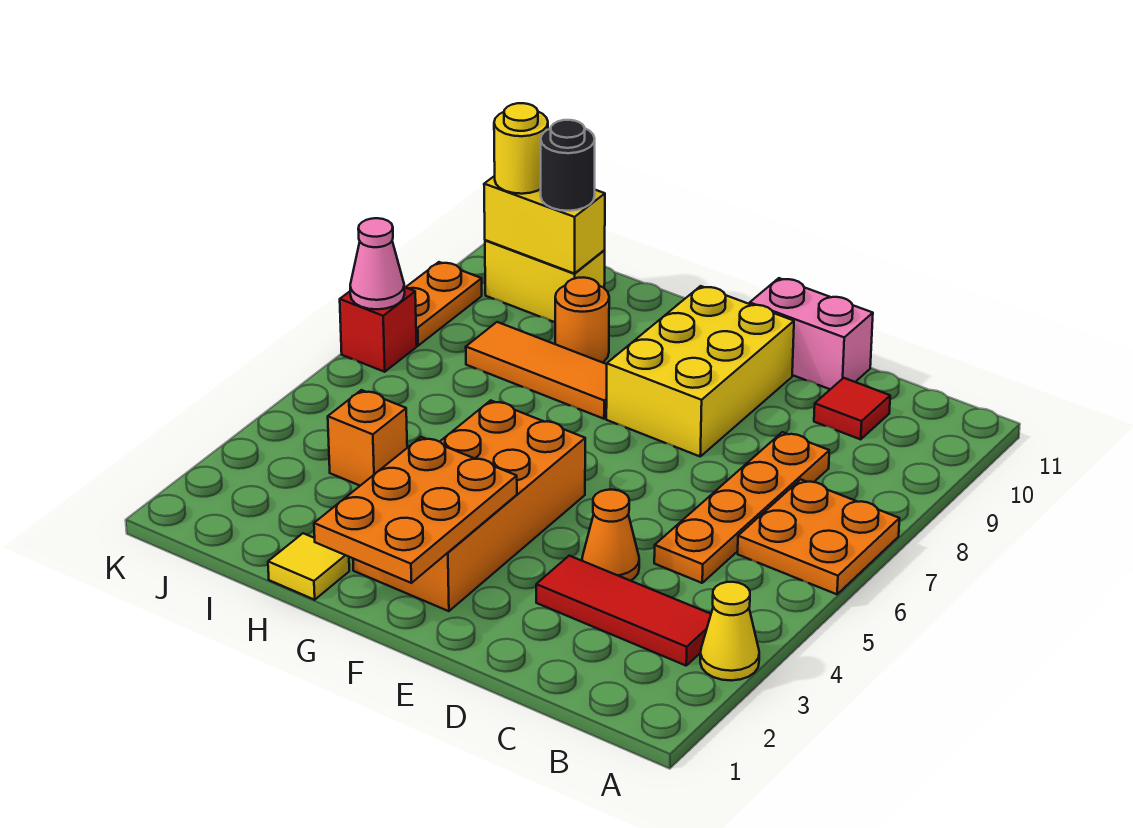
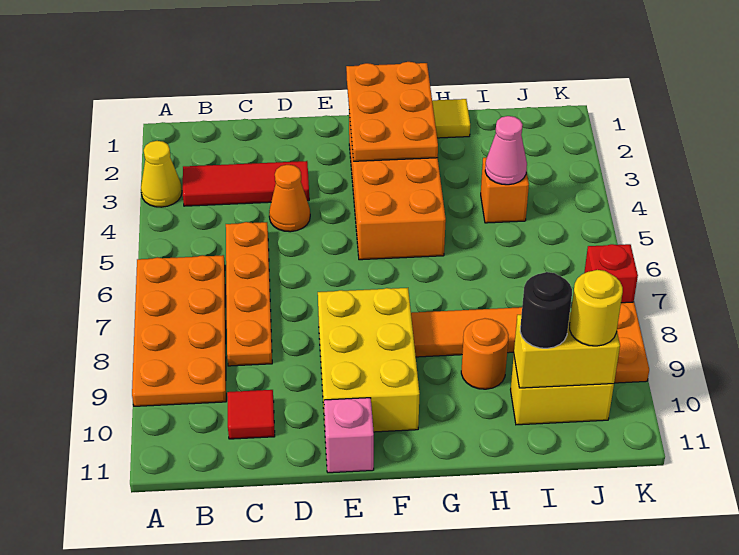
orange 2x2 plate [738,479,900,594] -> orange 2x4 plate [132,255,226,406]
pink 1x2 brick [750,278,873,389] -> pink 1x1 brick [324,398,374,473]
pink 1x1 cone [350,218,405,309] -> pink 1x1 cone moved to [485,116,527,185]

